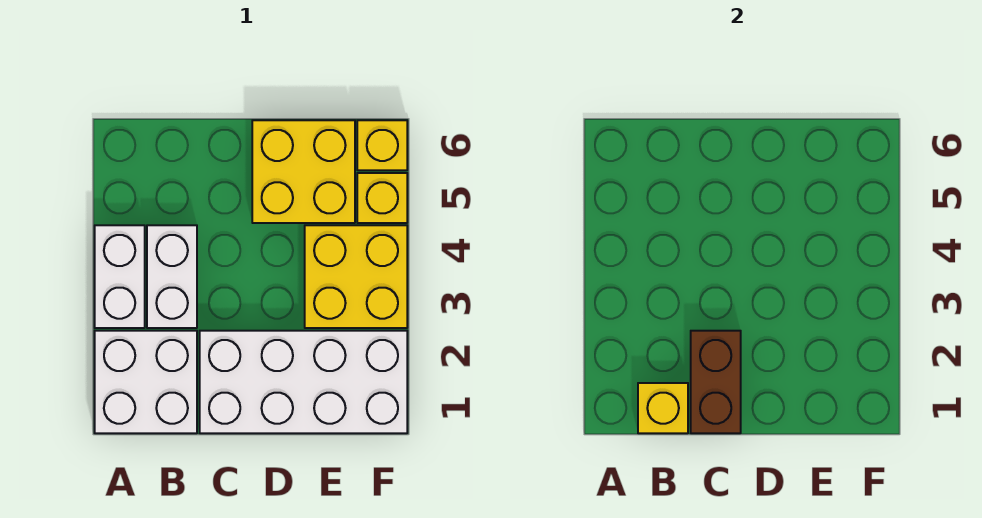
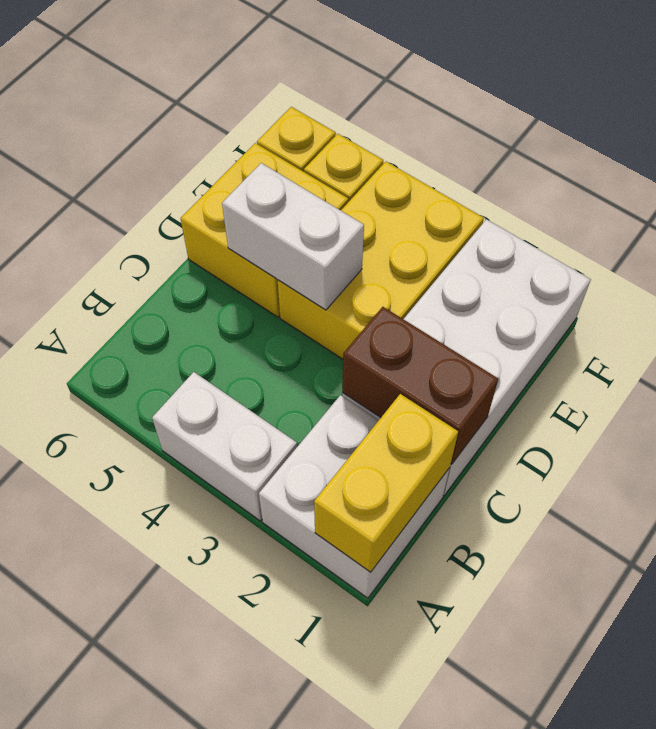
yellow 1x1 brick [638,383,688,433] -> yellow 1x2 brick [314,394,458,572]
white 1x2 brick [147,225,197,328] -> white 1x2 brick moved to [222,163,364,310]
yellow 2x2 brick [305,225,407,328] -> yellow 2x3 brick [278,162,484,359]

